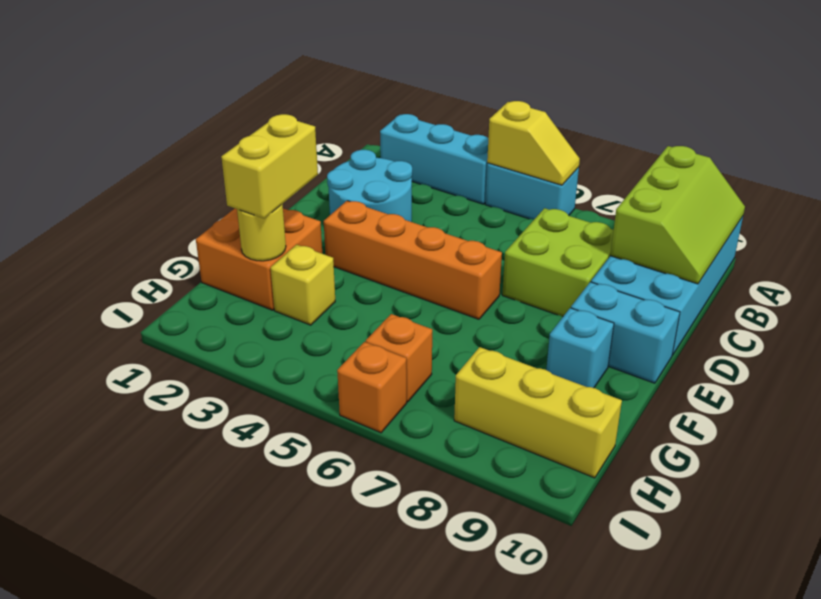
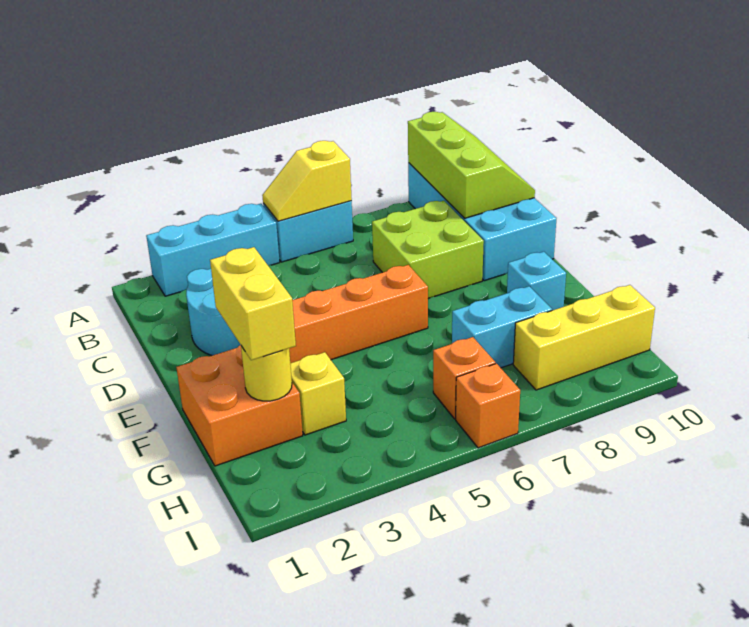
yellow 1x2 slope [487,101,580,185] -> yellow 1x2 slope turned to [262,141,352,221]
cyan 1x2 brick [571,282,680,383] -> cyan 1x2 brick moved to [452,286,552,368]

